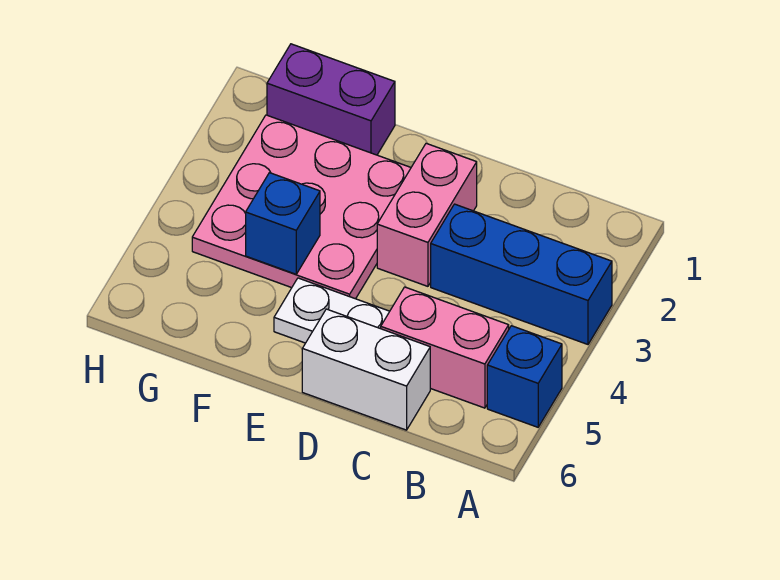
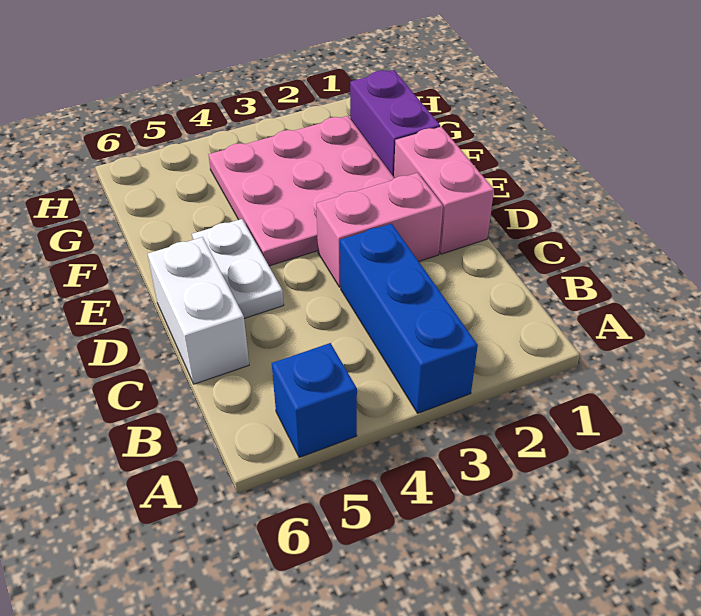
pink 1x2 brick [381,287,509,408] -> pink 1x2 brick moved to [394,127,494,254]
blue 1x1 brick [246,173,320,274] -> none

